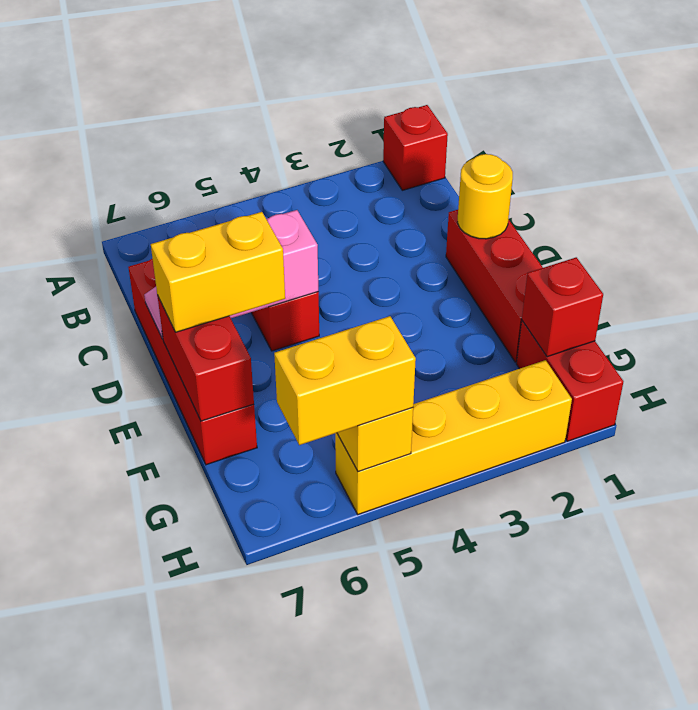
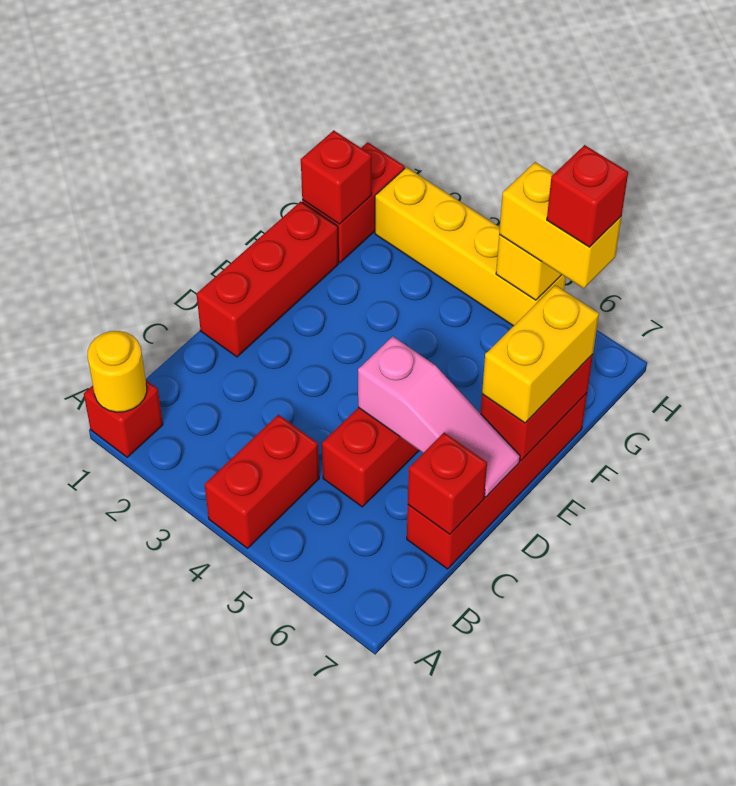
none -> red 1x2 brick [205,415,319,548]
none -> red 1x1 brick [408,433,487,534]
yellow 1x1 round brick [457,154,513,239] -> yellow 1x1 round brick moved to [88,331,147,412]
yellow 1x2 brick [151,212,285,332] -> yellow 1x2 brick turned to [482,285,599,423]
none -> red 1x1 brick [547,145,628,247]

